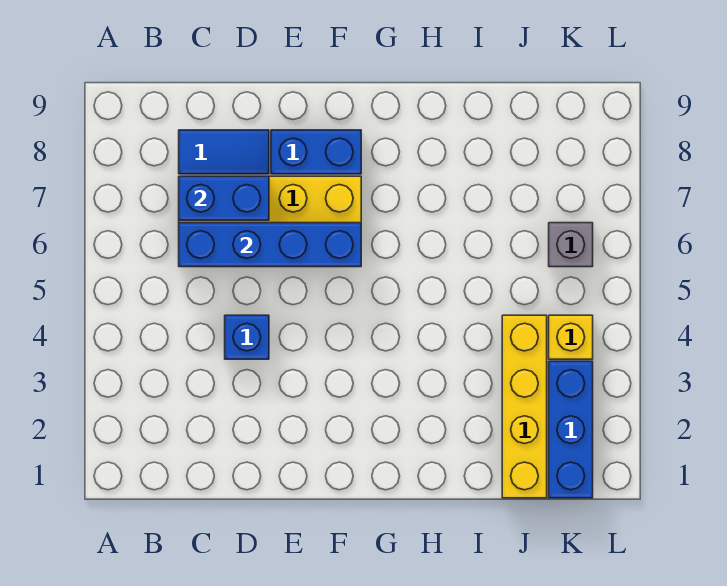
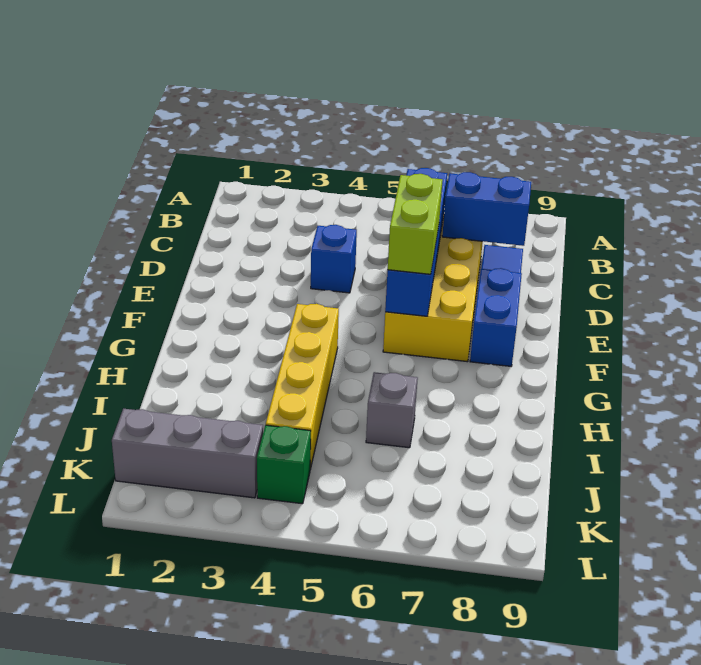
blue 1x2 brick [179,176,269,220] -> blue 1x2 brick turned to [442,172,531,246]
none -> lime 1x2 brick [388,174,443,274]
yellow 1x4 brick [502,315,547,498] -> yellow 1x4 brick turned to [266,304,339,469]
blue 1x3 brick [549,361,593,498] -> grey 1x3 brick [112,409,263,498]
yellow 1x1 brick [549,315,593,359] -> green 1x1 brick [257,425,311,504]
grey 1x1 brick [549,223,593,267] -> grey 1x1 brick moved to [366,372,418,448]

